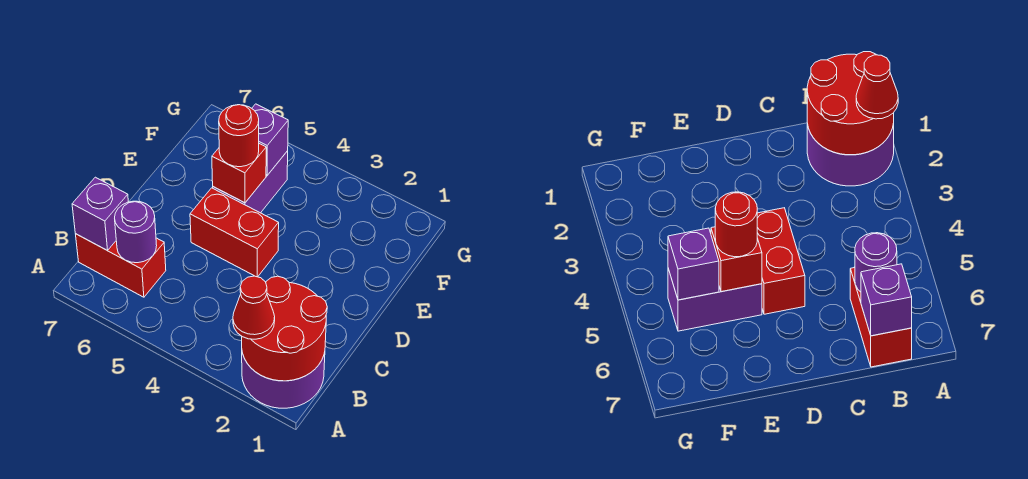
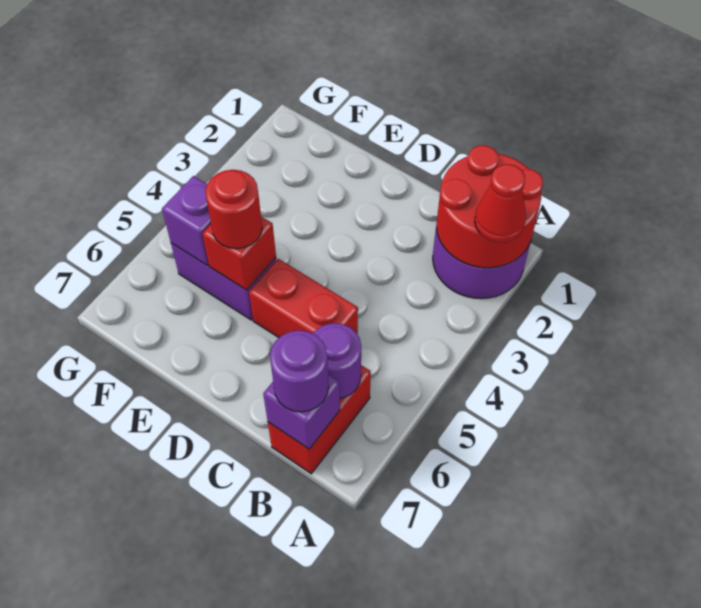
none -> purple 1x1 round brick [270,330,329,412]
red 1x2 brick [190,188,279,277] -> red 1x2 brick turned to [249,259,358,338]

